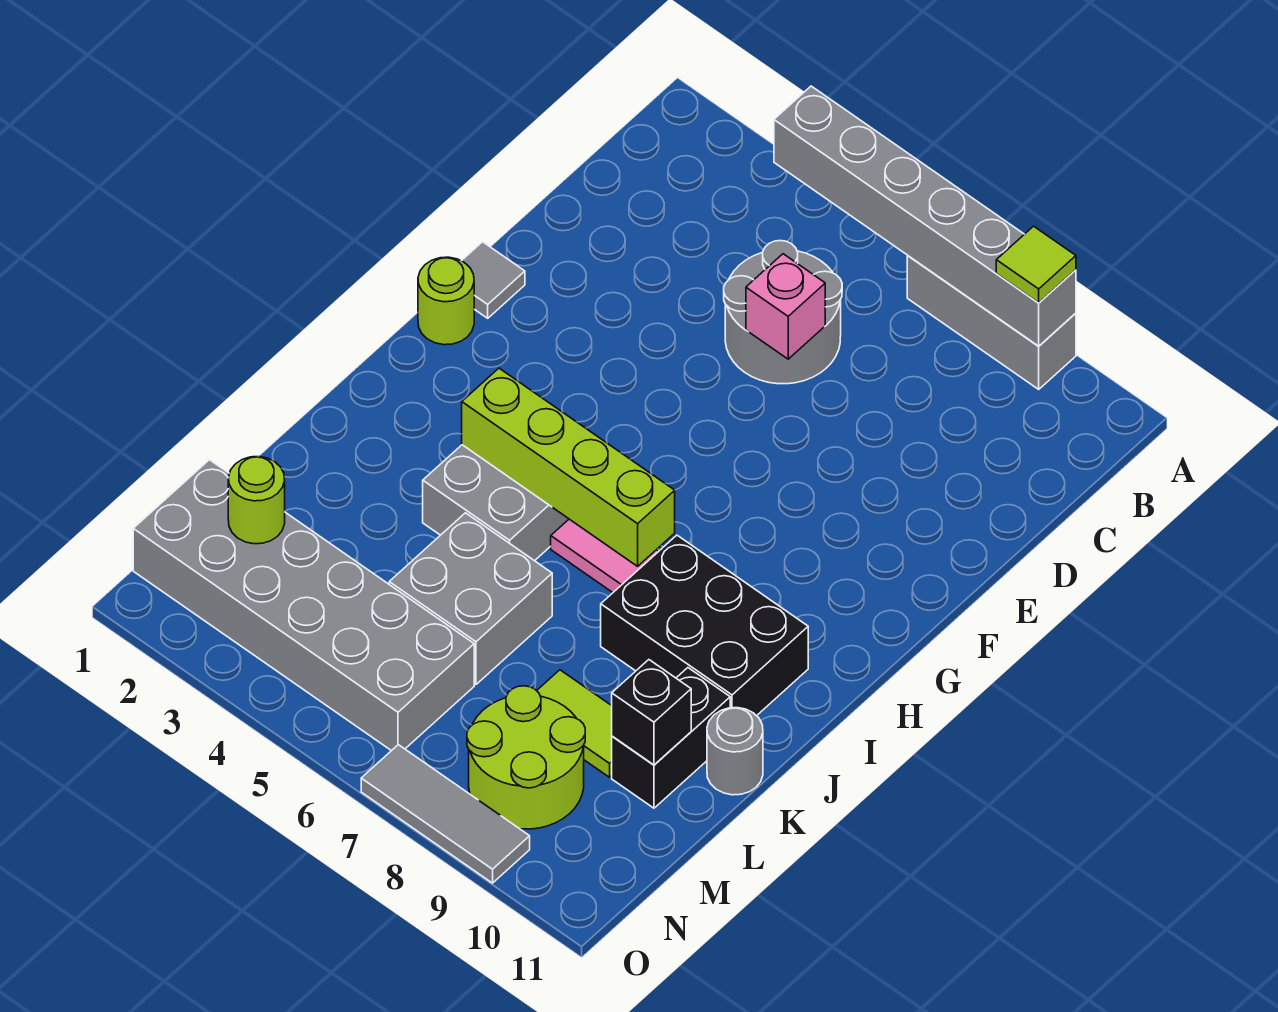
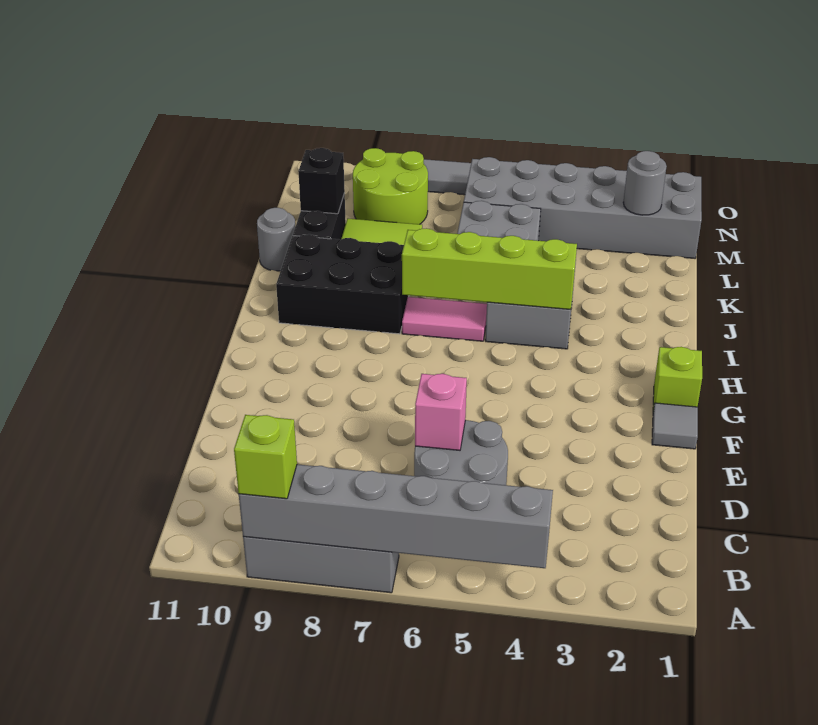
lime 1x1 tile [996,226,1076,303] -> lime 1x1 brick [234,415,297,499]
lime 1x1 round brick [418,257,474,345] -> lime 1x1 brick [653,347,702,411]
lime 1x1 round brick [228,456,285,544] -> grey 1x1 round brick [623,151,667,215]

